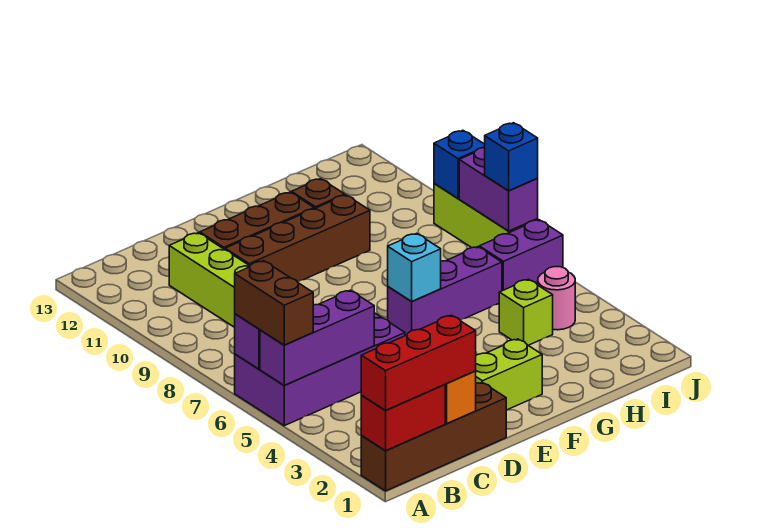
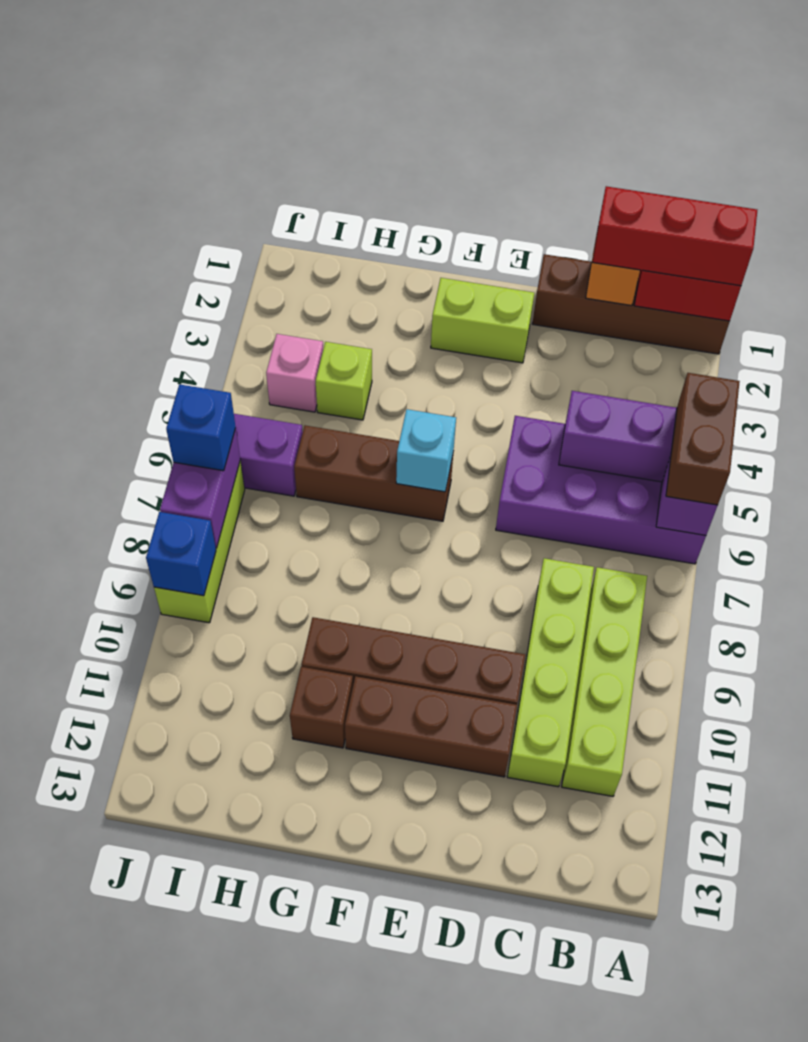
none -> lime 1x4 brick [562,567,647,796]
purple 1x3 brick [388,247,502,336] -> brown 1x3 brick [294,425,454,521]
pink 1x1 round brick [538,267,575,330] -> pink 1x1 brick [266,334,323,412]

